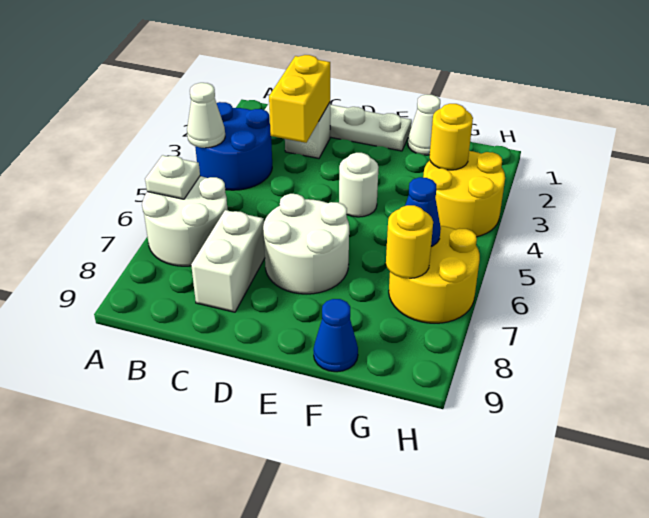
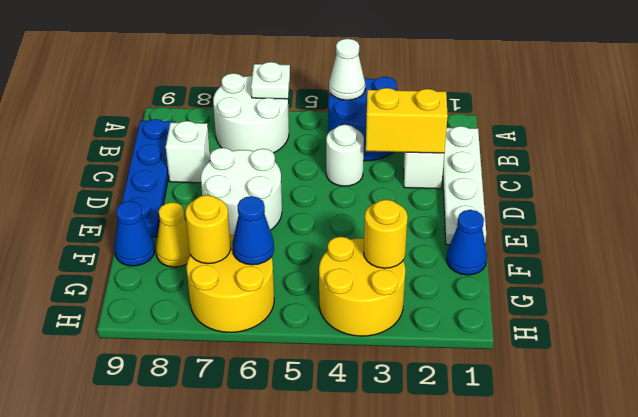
none -> blue 1x4 plate [122,119,176,237]
white 1x2 brick [191,210,265,312] -> white 1x1 brick [166,121,210,183]
white 1x1 round brick [339,153,378,217] -> white 1x1 round brick moved to [326,125,364,186]
white 1x1 cone [408,95,440,155] -> blue 1x1 cone [447,210,487,275]
none -> yellow 1x1 cone [156,202,191,267]

